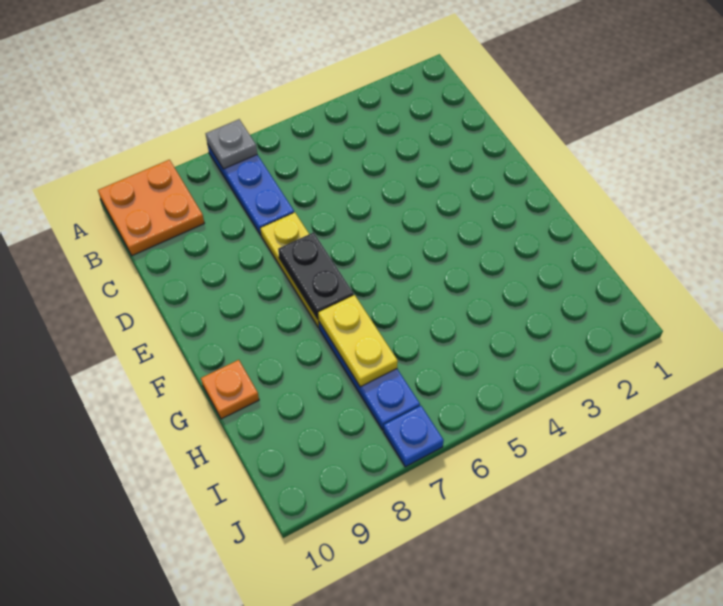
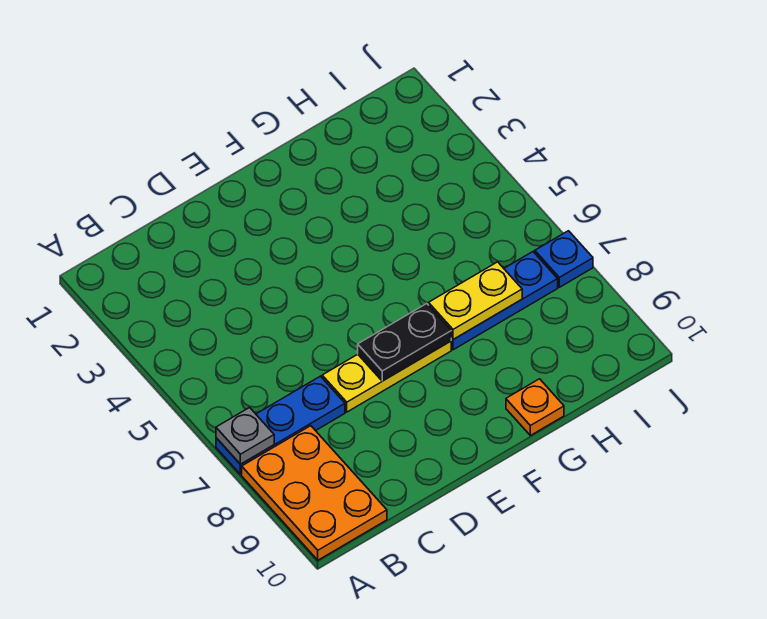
orange 2x2 plate [98,160,204,256] -> orange 2x3 plate [242,426,387,560]

